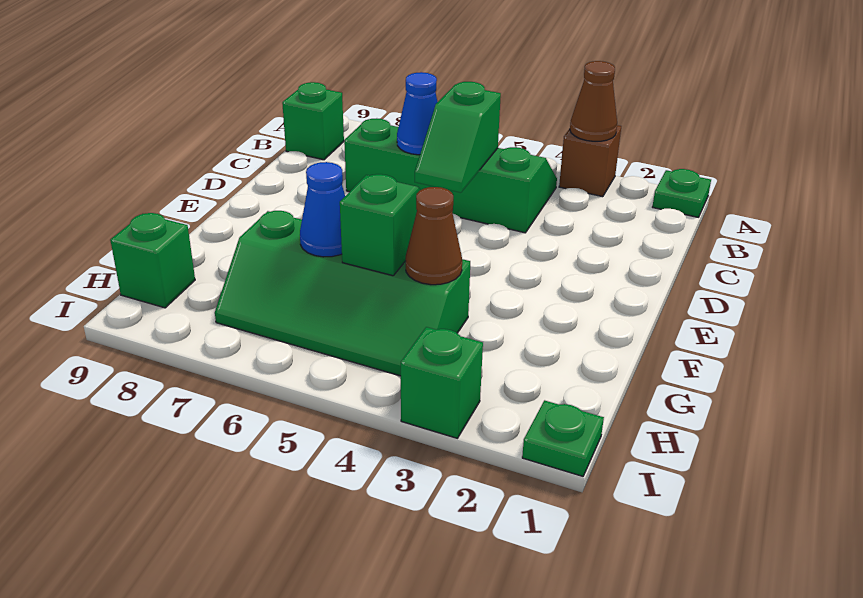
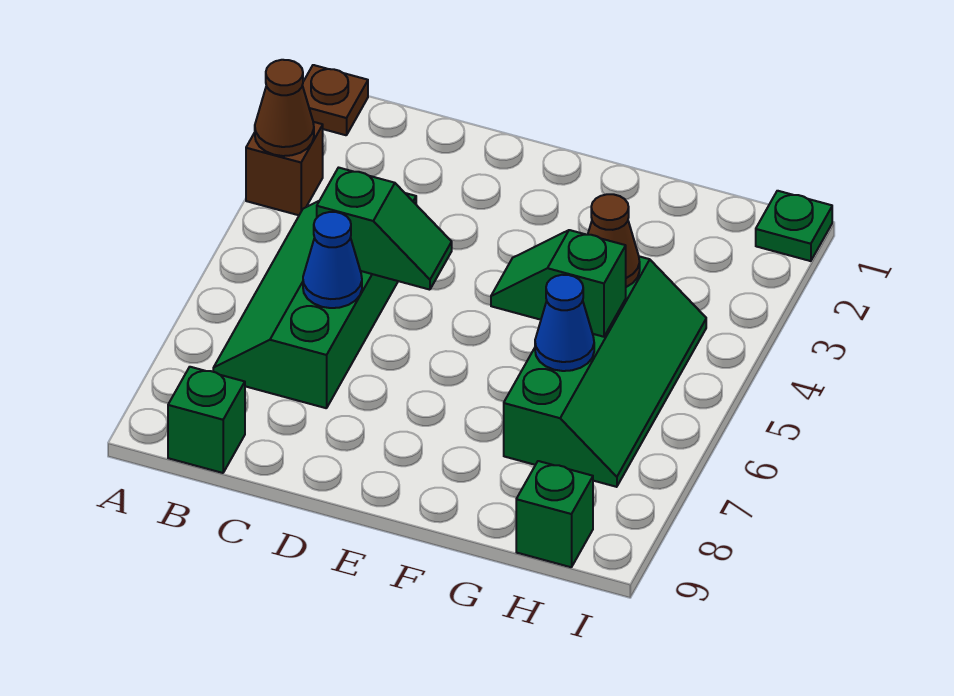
green 1x1 plate [653,169,711,217] -> brown 1x1 plate [302,65,368,135]
green 1x1 brick [401,327,483,438] -> none

